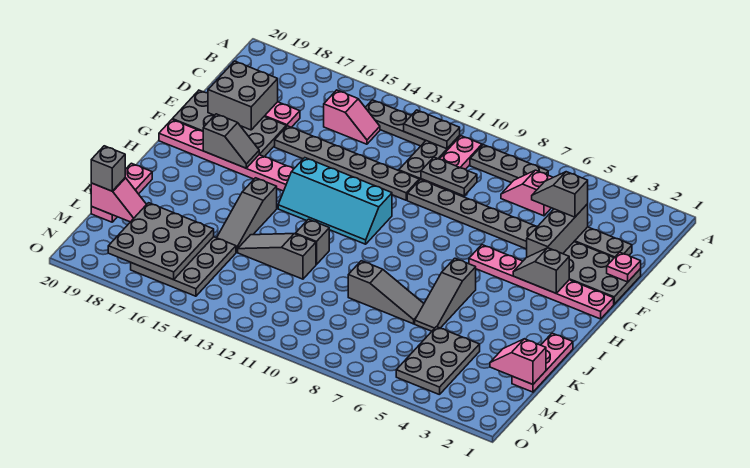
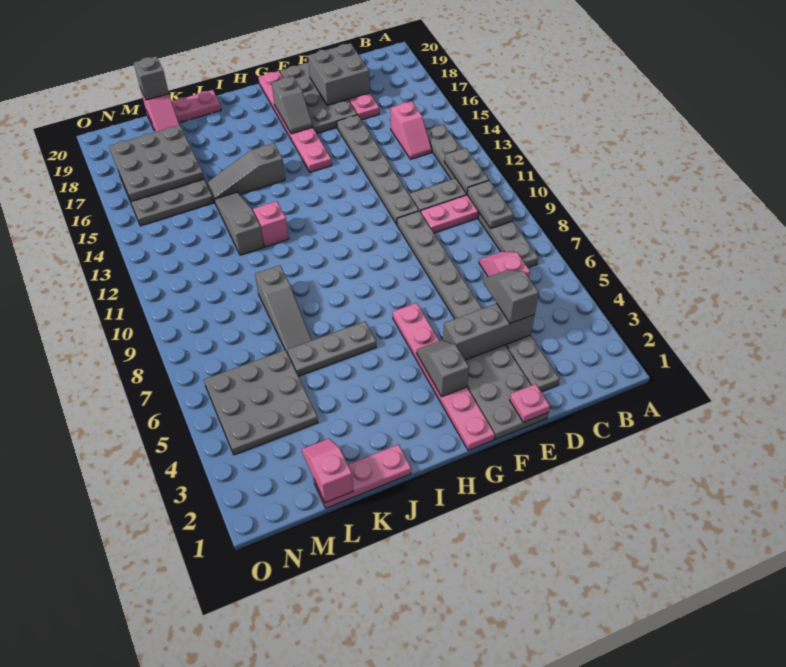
grey 1x2 plate [421,157,477,196] -> grey 1x2 plate moved to [467,180,514,229]
cyan 2x4 slope [278,158,392,244] -> none
grey 1x3 slope [415,258,476,331] -> grey 1x3 plate [287,321,376,376]
grey 1x1 brick [295,219,329,265] -> pink 1x1 brick [253,201,289,247]
grey 2x3 plate [396,327,480,395] -> grey 3x3 plate [204,350,318,455]

